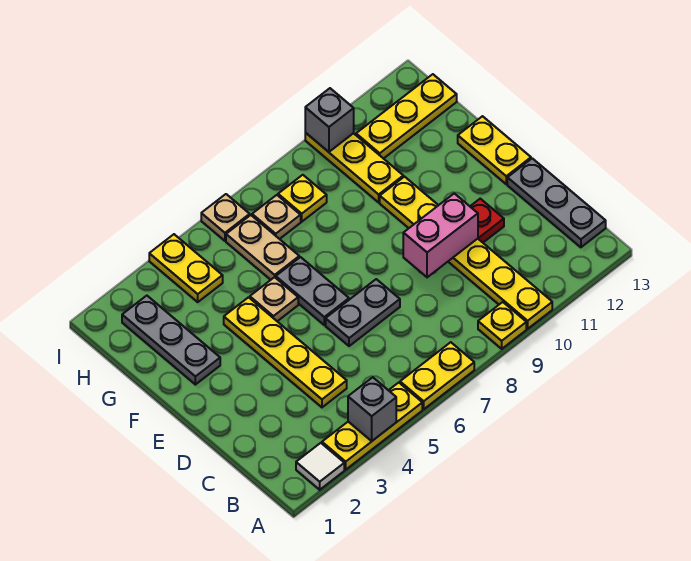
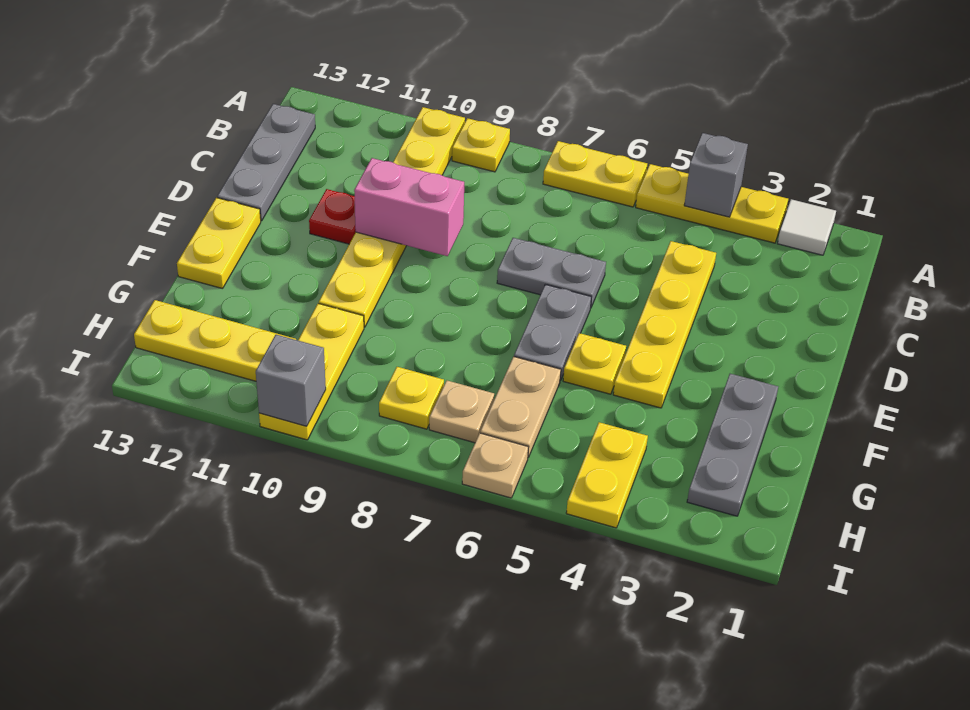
tan 1x1 plate [250,277,298,321] -> yellow 1x1 plate [563,333,626,394]

